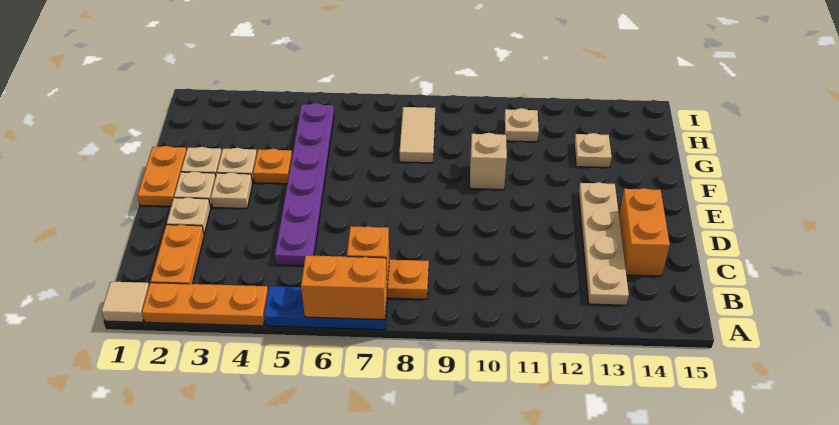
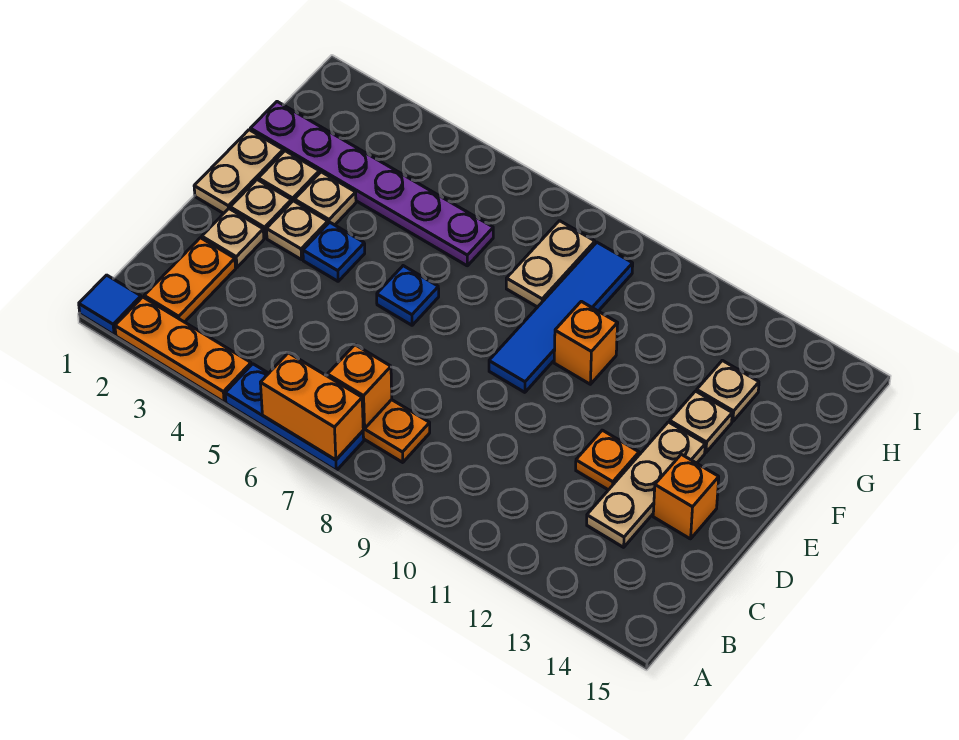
tan 1x1 tile [101,282,149,322] -> blue 1x1 tile [79,275,141,335]
tan 1x4 plate [579,182,629,305] -> tan 1x3 plate [587,422,705,547]
purple 1x6 plate [275,103,334,266] -> purple 1x6 plate turned to [250,102,493,266]
orange 1x2 brick [619,188,670,276] -> orange 1x1 brick [653,454,719,539]
orange 1x2 plate [137,146,187,206] -> tan 1x2 plate [194,130,283,213]
none -> blue 1x1 plate [303,222,365,281]
none -> blue 1x1 plate [377,266,439,325]
none -> blue 1x4 tile [489,243,633,392]
orange 1x1 plate [253,149,292,184] -> orange 1x1 plate moved to [576,430,639,490]
tan 1x1 brick [470,133,507,190] -> orange 1x1 brick [554,301,618,384]
tan 1x2 tile [400,107,435,163] -> tan 1x2 plate [506,221,595,307]
tan 1x1 plate [504,108,539,142] -> tan 1x1 plate moved to [670,391,732,453]

